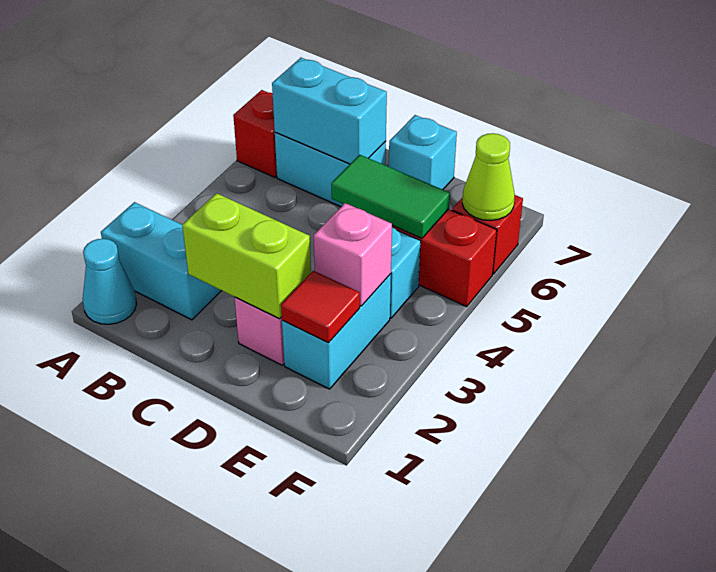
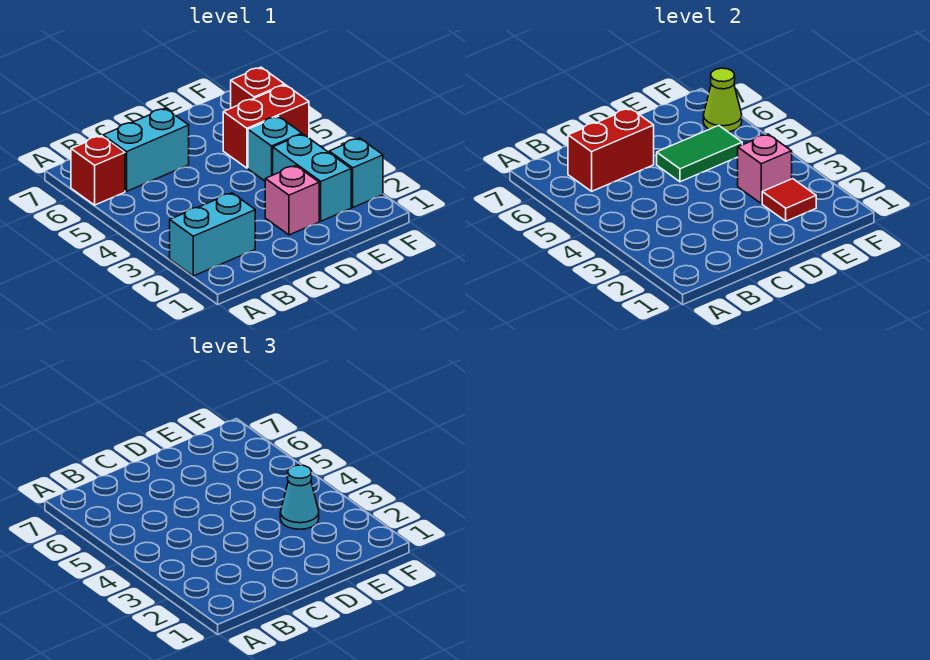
cyan 1x1 cone [83,239,137,324] -> cyan 1x1 cone moved to [280,465,319,529]
cyan 1x2 brick [272,58,387,164] -> red 1x2 brick [568,108,654,191]
lime 1x2 brick [182,193,311,319] -> none
cyan 1x1 brick [389,115,457,190] -> cyan 1x1 brick moved to [329,138,383,207]

